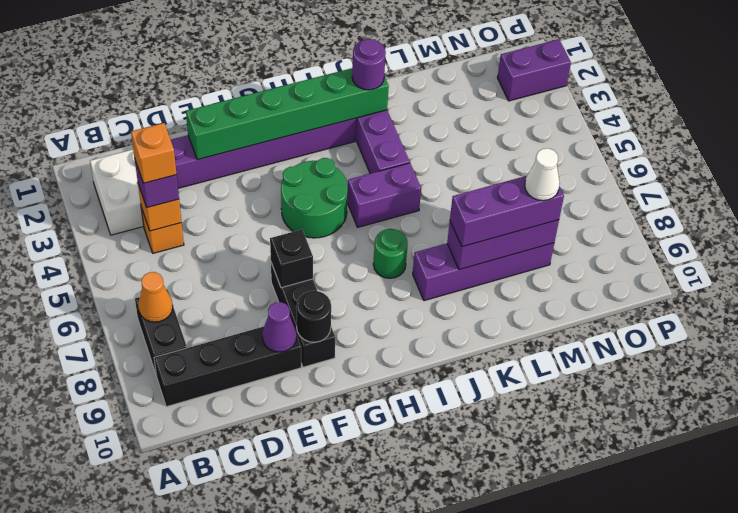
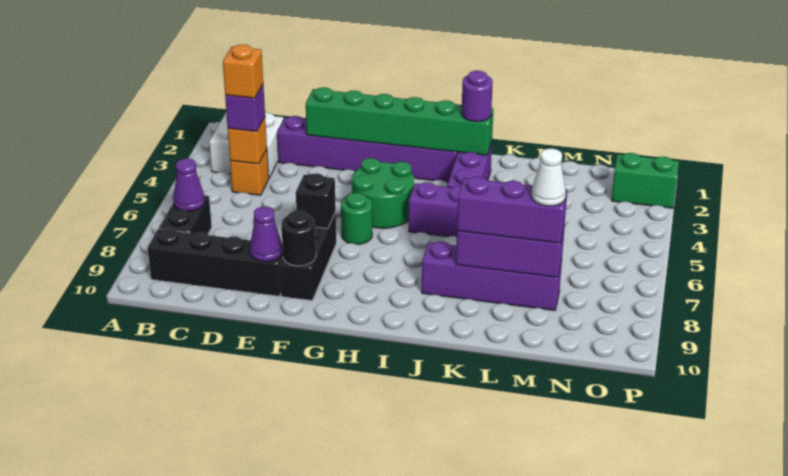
orange 1x1 cone [138,272,173,322] -> purple 1x1 cone [173,158,205,211]
green 1x1 round brick [373,229,408,278] -> green 1x1 round brick moved to [341,193,372,244]
purple 1x2 brick [497,39,571,101] -> green 1x2 brick [612,153,679,208]

